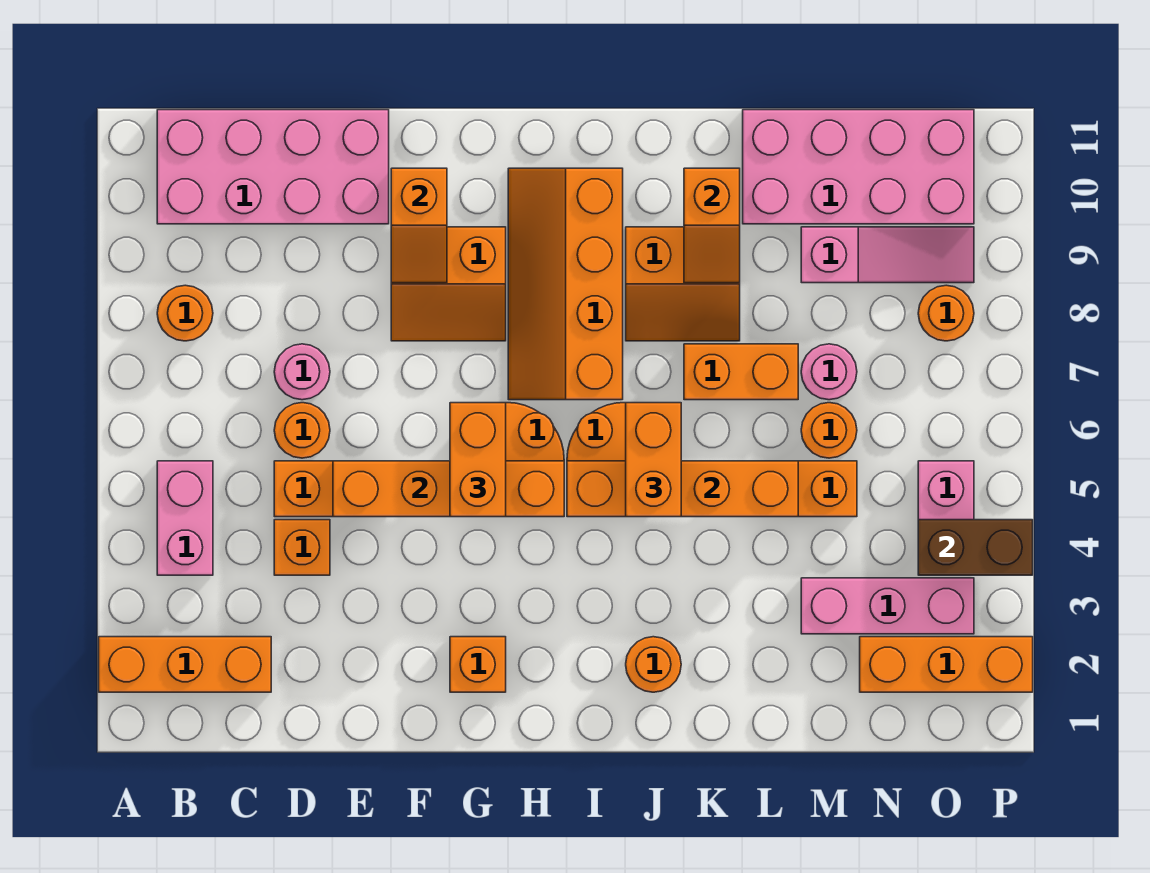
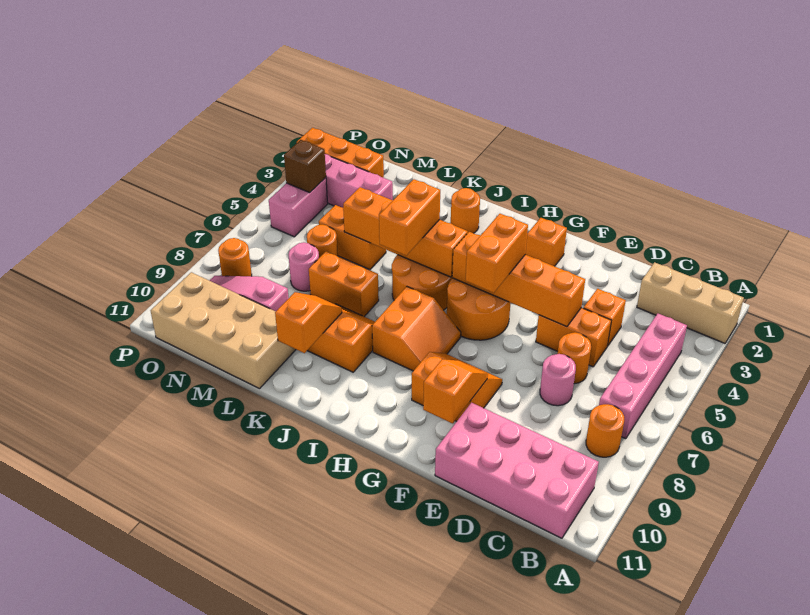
orange 1x3 brick [99,637,271,692] -> tan 1x3 brick [637,262,744,343]
pink 1x2 brick [157,461,213,575] -> pink 1x4 brick [599,314,687,439]
orange 2x4 slope [508,168,623,400] -> orange 2x2 slope [372,287,461,371]
pink 2x4 brick [743,110,974,224] -> tan 2x4 brick [151,272,296,389]
brown 1x2 brick [918,520,1033,575] -> brown 1x1 brick [284,140,326,193]

